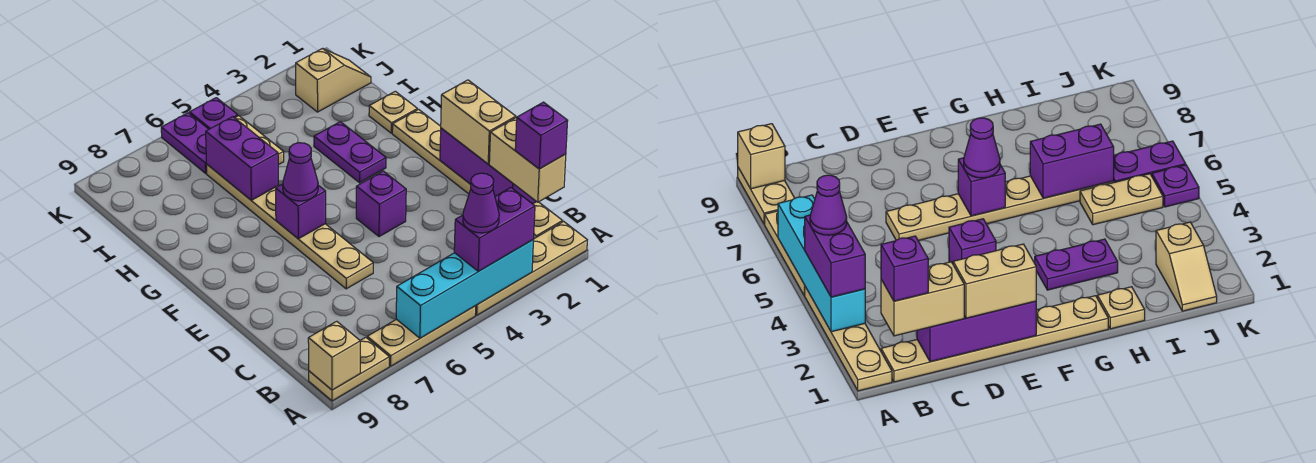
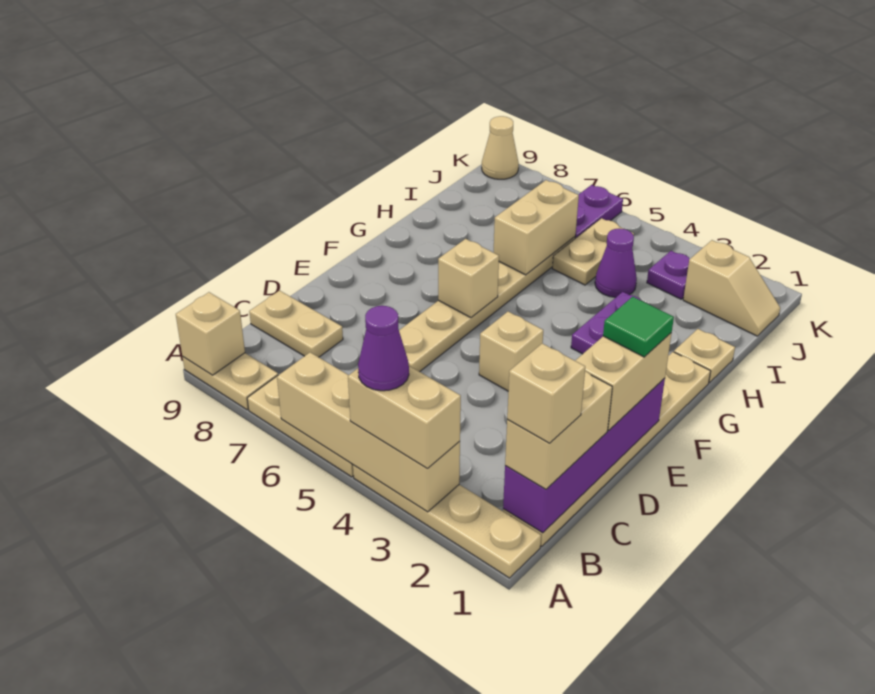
cyan 1x4 brick [396,240,534,338] -> tan 1x4 brick [277,352,460,512]
purple 1x2 brick [454,188,535,271] -> tan 1x2 brick [348,366,461,469]
purple 1x1 brick [515,102,568,169] -> tan 1x1 brick [507,343,585,443]
purple 1x3 brick [440,128,536,204] -> purple 1x4 brick [503,378,665,533]
none -> tan 1x2 plate [249,291,343,357]
none -> green 1x1 tile [603,297,674,357]
purple 1x1 brick [356,171,406,237] -> tan 1x1 brick [479,312,543,391]
purple 1x1 brick [276,184,326,239] -> tan 1x1 brick [438,239,499,318]
purple 1x1 cone [283,143,318,201] -> purple 1x1 cone moved to [595,228,637,297]
purple 1x2 brick [206,117,279,200] -> tan 1x2 brick [494,180,579,275]
purple 1x1 plate [190,98,238,129] -> purple 1x1 plate moved to [647,251,690,299]
none -> tan 1x1 cone [482,116,519,179]

